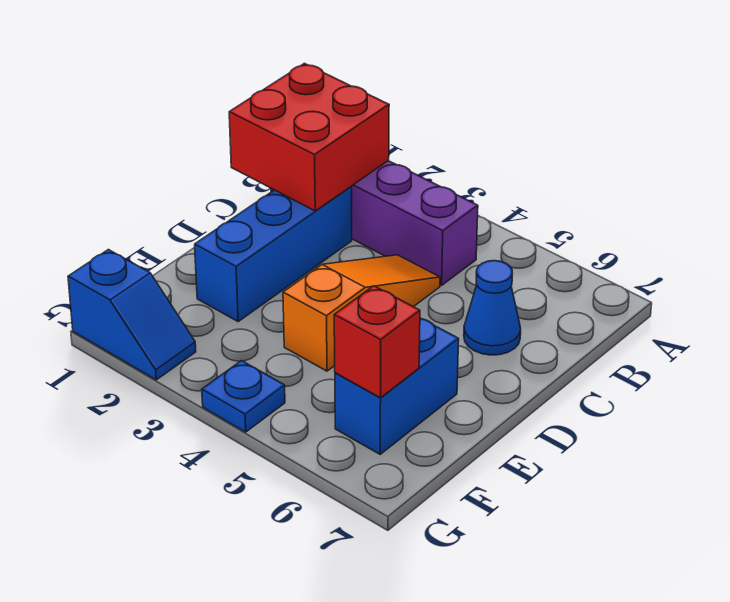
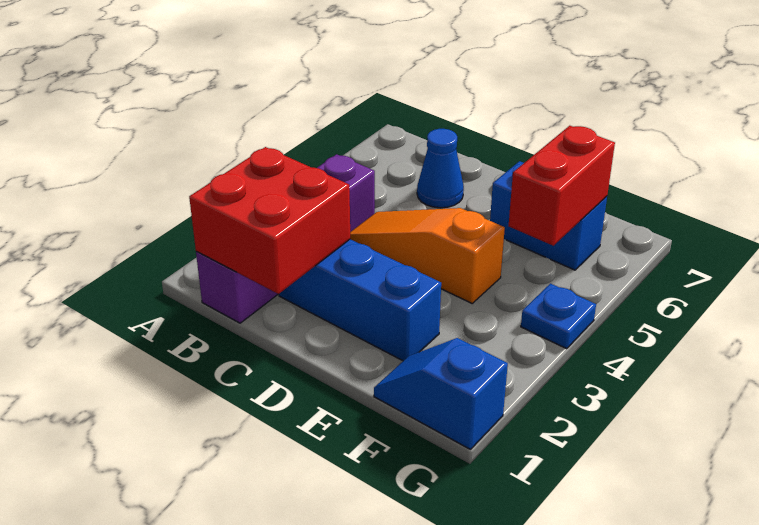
red 1x1 brick [334,286,420,398] -> red 1x2 brick [509,126,615,246]
blue 1x2 slope [68,250,196,380] -> blue 1x2 slope turned to [374,338,508,449]

